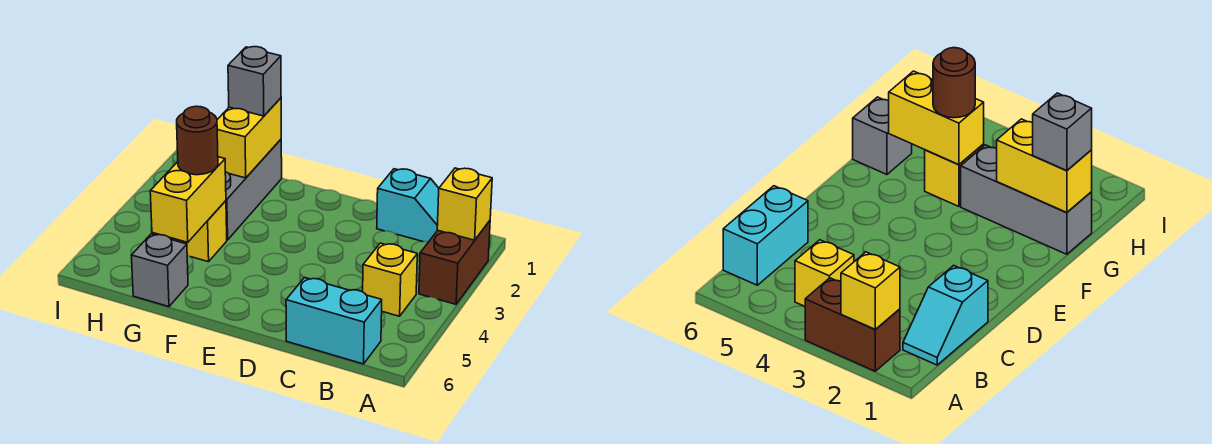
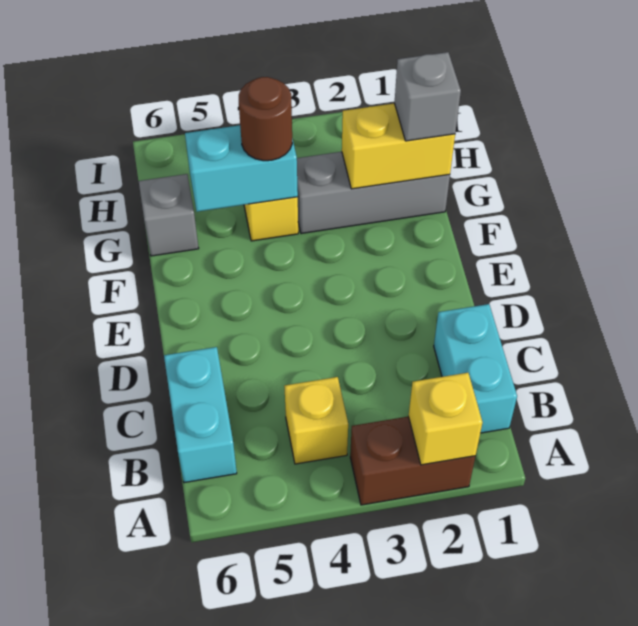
cyan 1x2 slope [377,169,439,242] -> cyan 1x2 brick [434,304,517,433]
yellow 1x2 brick [150,157,226,242] -> cyan 1x2 brick [185,125,298,212]

